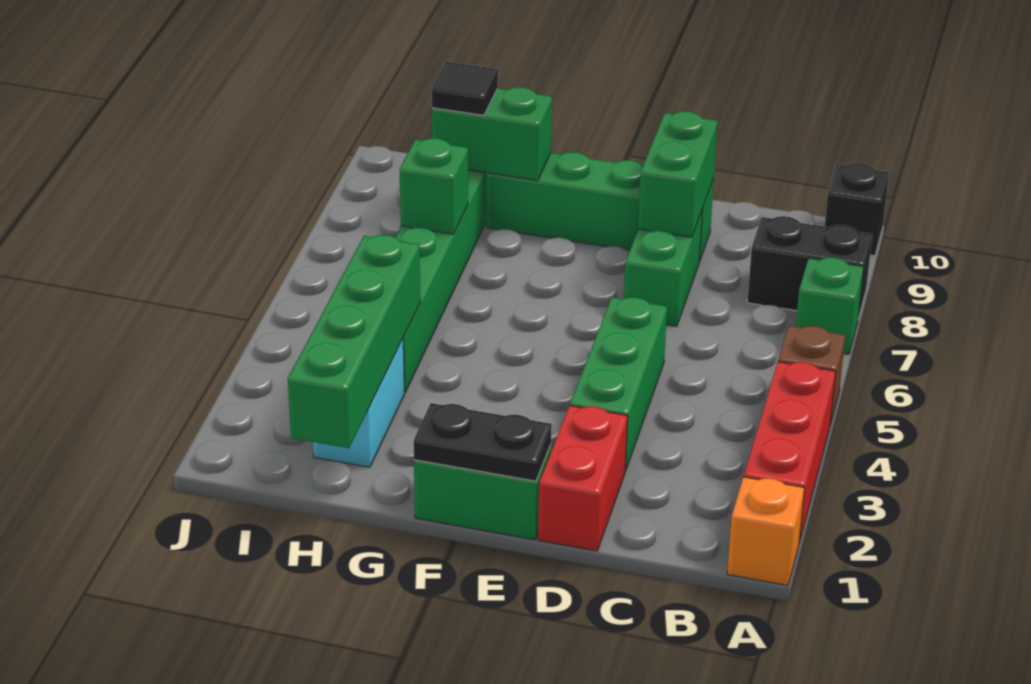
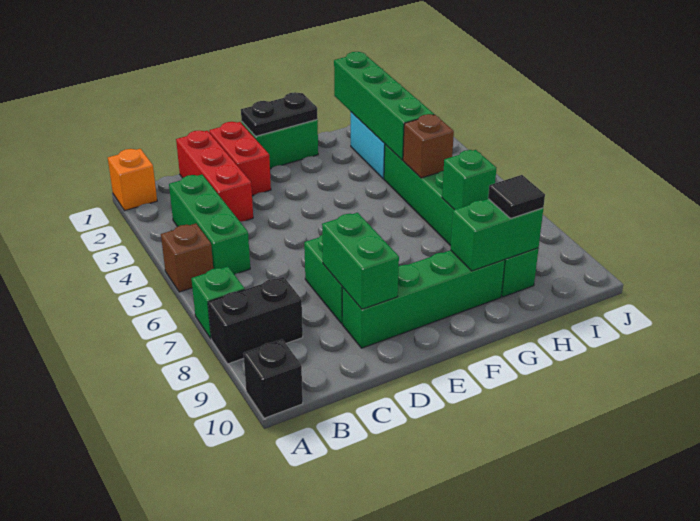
red 1x3 brick [744,362,836,543] -> red 1x3 brick moved to [176,130,253,221]
green 1x3 brick [570,297,667,471] -> green 1x3 brick moved to [169,175,250,274]
none -> brown 1x1 brick [403,114,454,178]

